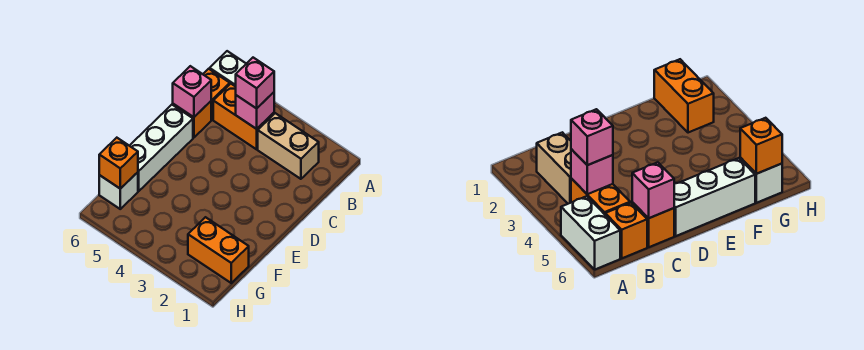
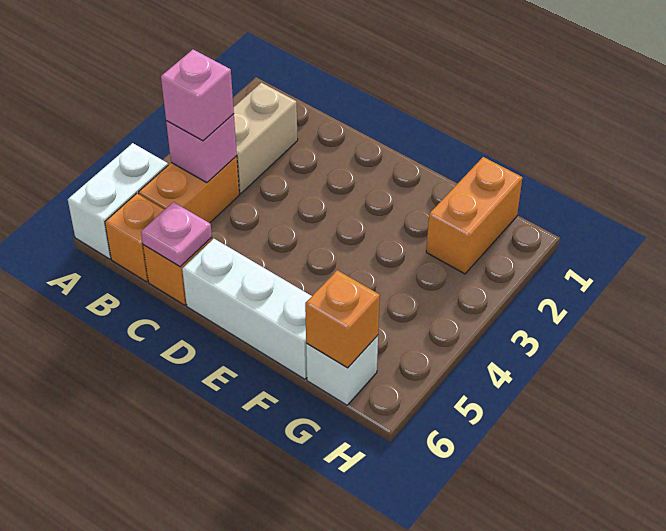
pink 1x1 brick [173,66,211,117] -> pink 1x1 plate [141,202,212,267]

